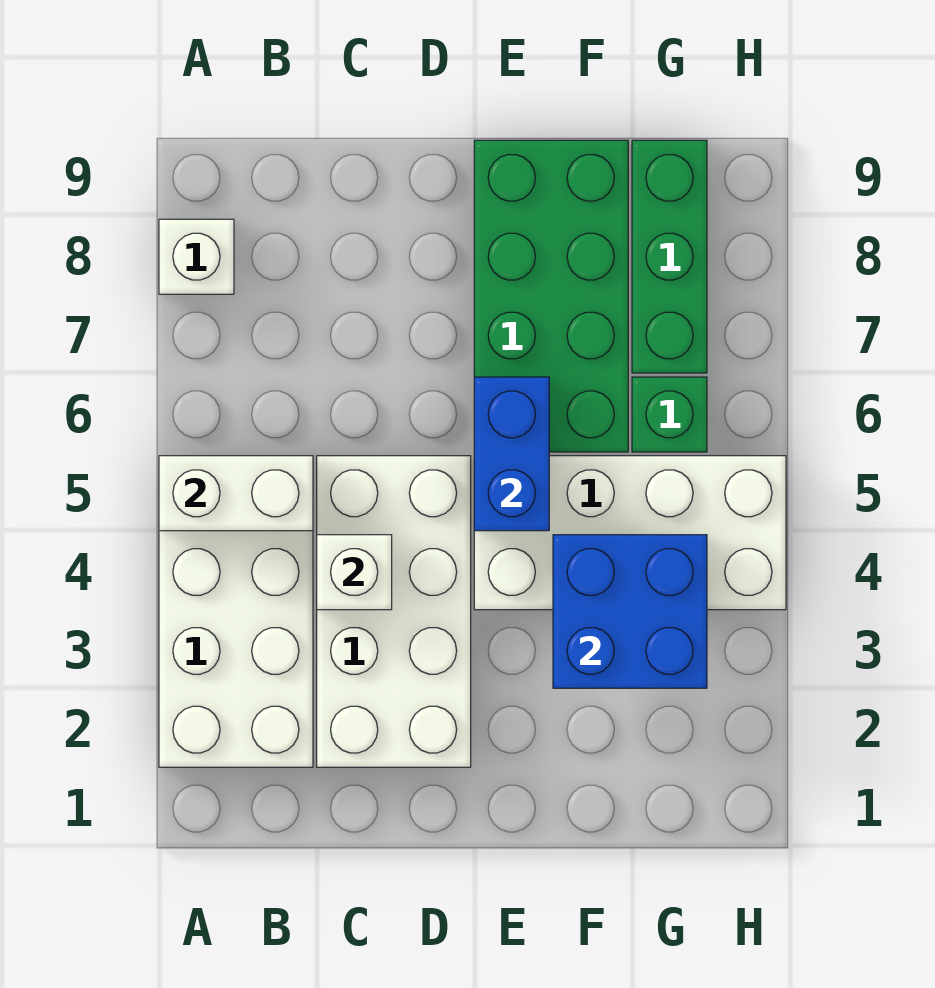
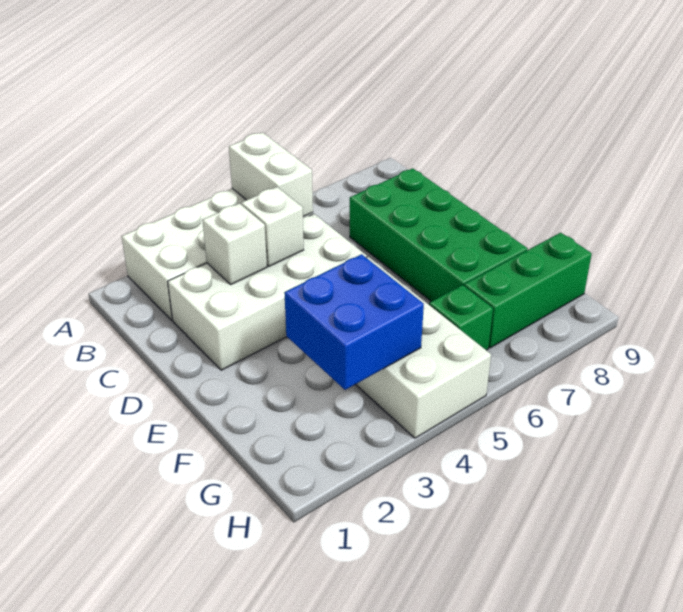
white 1x1 brick [159,219,234,294] -> white 1x1 brick moved to [202,203,267,284]
blue 1x2 brick [474,377,549,531] -> none
green 2x4 brick [474,140,628,452] -> green 2x4 brick turned to [350,168,527,302]

